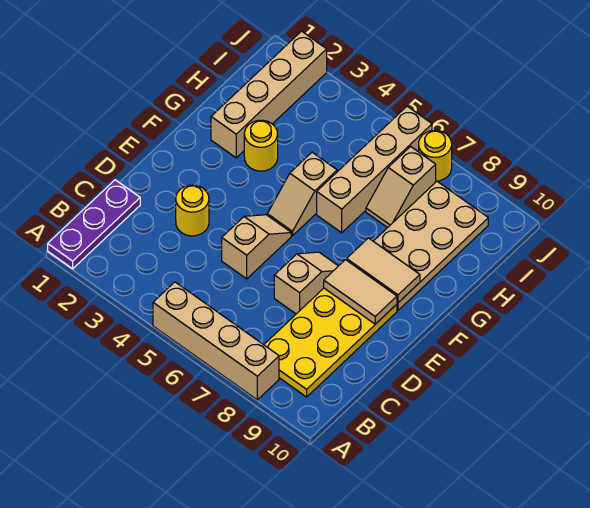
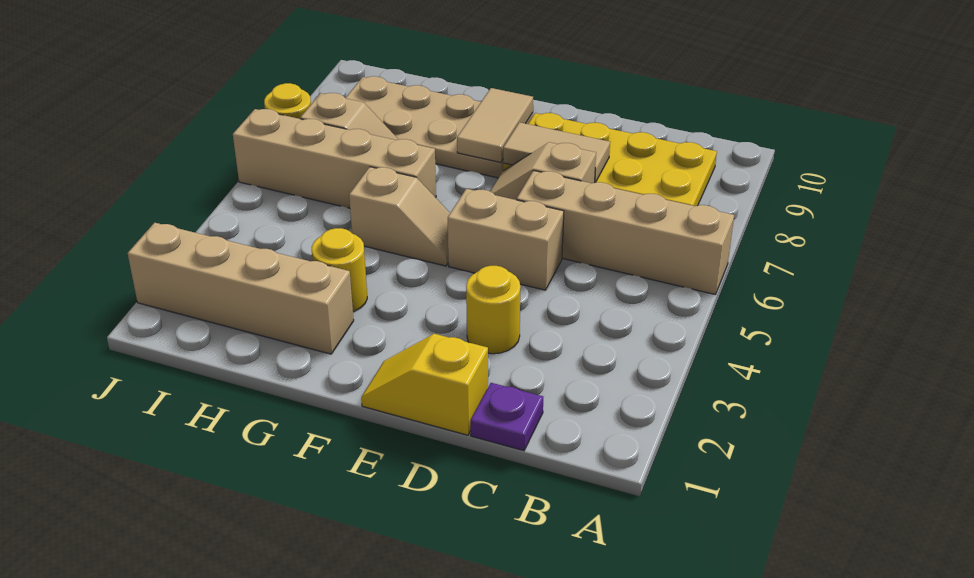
purple 1x3 plate [48,180,140,269] -> purple 1x1 plate [471,383,543,451]
tan 1x4 brick [153,282,279,400] -> tan 1x4 brick turned to [517,171,734,294]
none -> yellow 1x2 slope [361,334,488,435]
tan 1x2 slope [222,215,291,279] -> tan 1x2 brick [448,189,564,290]
tan 1x2 tile [324,260,397,324] -> tan 1x2 tile turned to [503,122,610,182]

